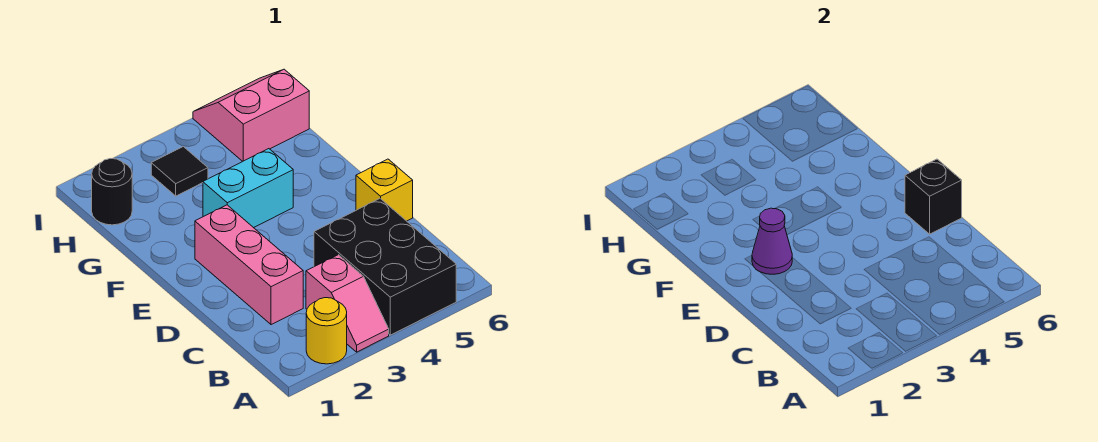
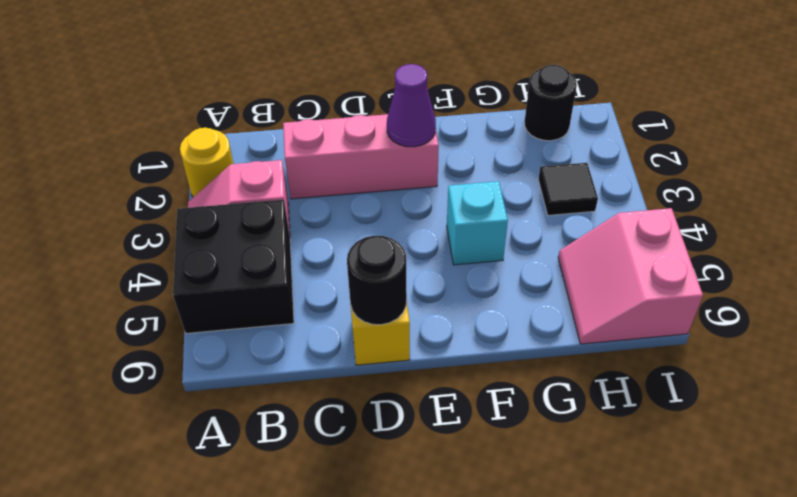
black 2x3 brick [314,199,456,335] -> black 2x2 brick [173,200,294,333]
black 1x1 brick [905,159,962,234] -> black 1x1 round brick [347,236,407,325]
cyan 1x2 brick [203,149,293,228] -> cyan 1x1 brick [447,181,508,265]
pink 2x2 slope [193,69,309,161] -> pink 2x2 slope turned to [558,208,703,344]

